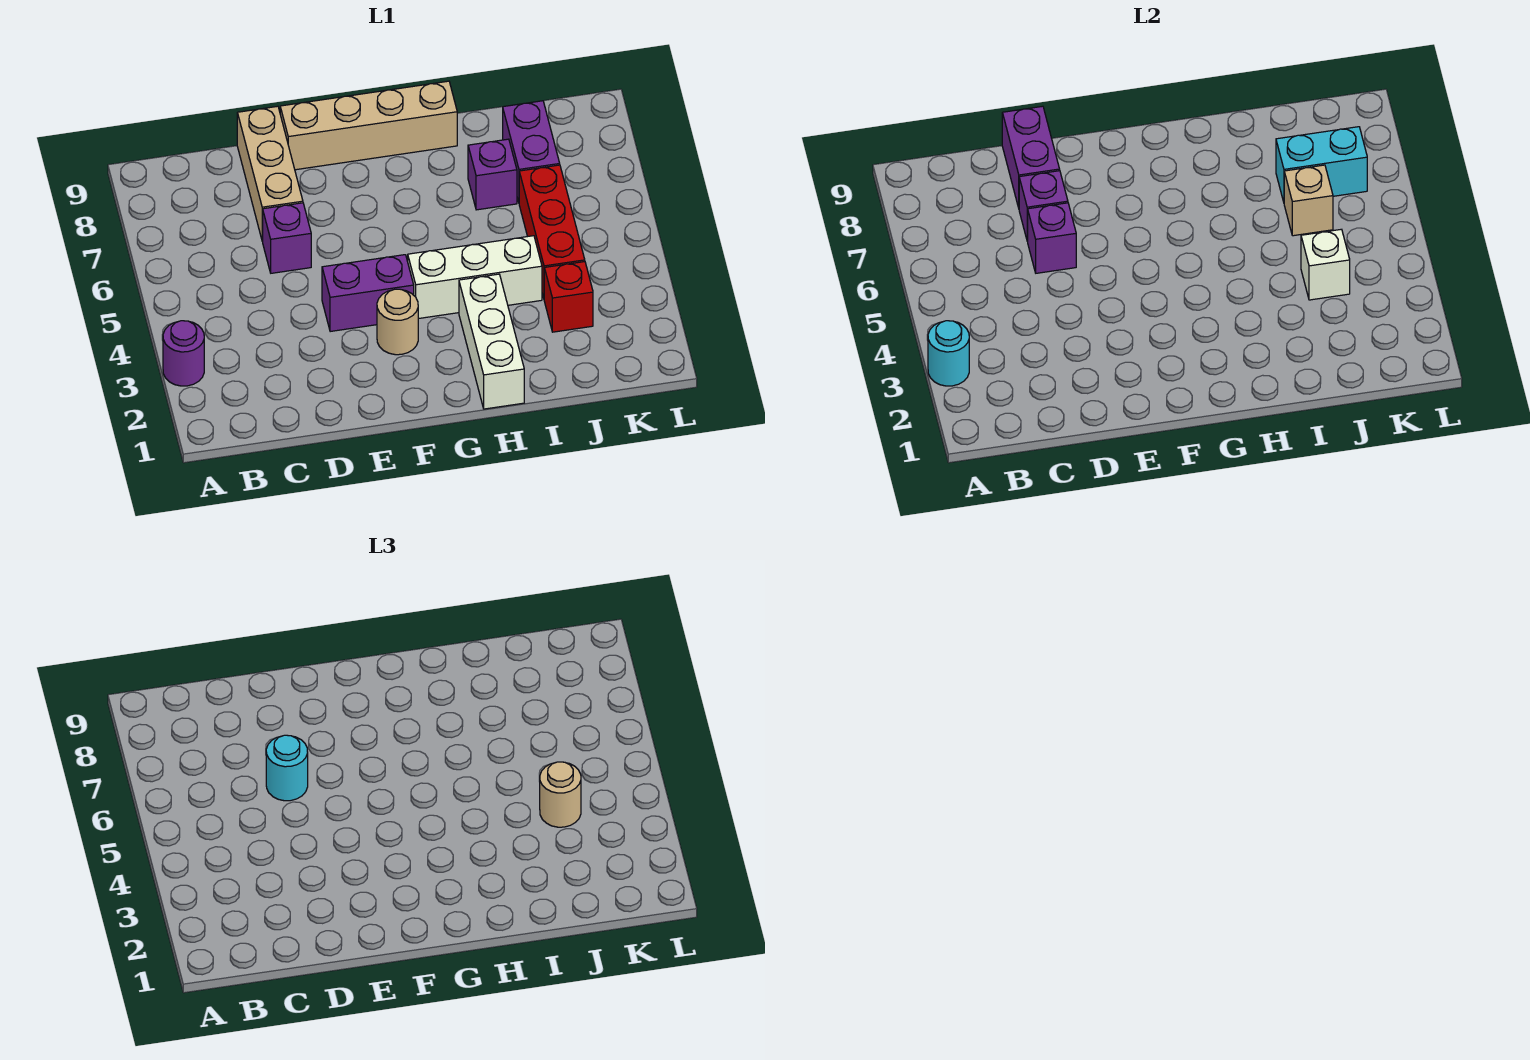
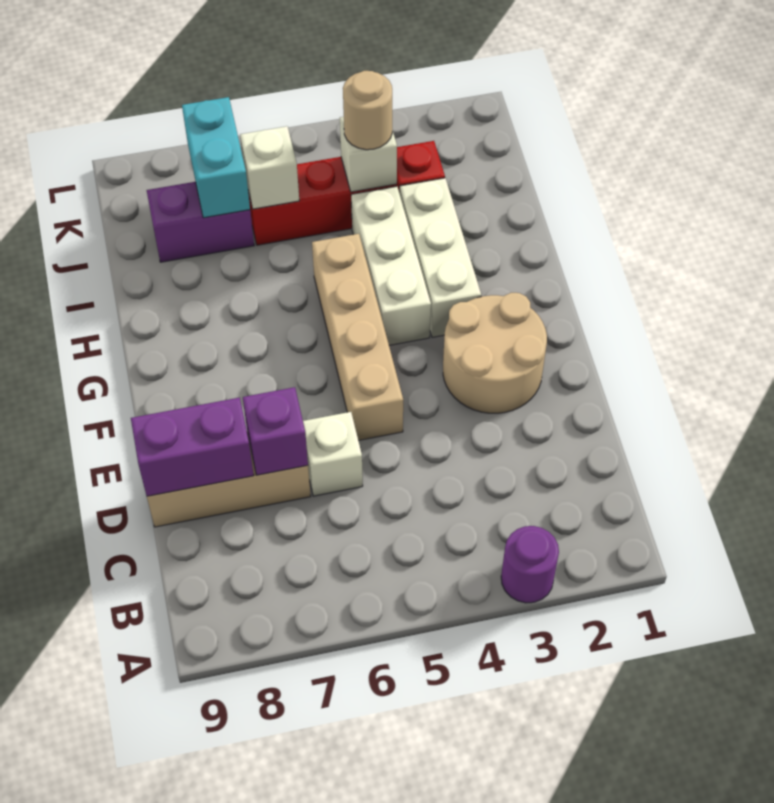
cyan 1x1 round brick [928,321,969,386] -> none
purple 1x1 brick [263,203,311,273] -> white 1x1 brick [303,412,363,496]
purple 1x1 brick [1028,203,1076,273] -> none
cyan 1x1 round brick [266,735,308,801] -> none
purple 1x2 brick [322,255,414,332] -> none
tan 1x4 brick [280,81,457,170] -> tan 1x4 brick moved to [312,234,403,441]
tan 1x1 round brick [377,289,418,355] -> tan 2x2 round brick [443,293,547,413]
white 1x3 brick [459,274,524,409] -> white 1x3 brick turned to [400,178,481,337]
purple 1x1 brick [468,139,517,210] -> none
tan 1x1 brick [1284,165,1333,236] -> white 1x1 brick [240,126,299,209]

